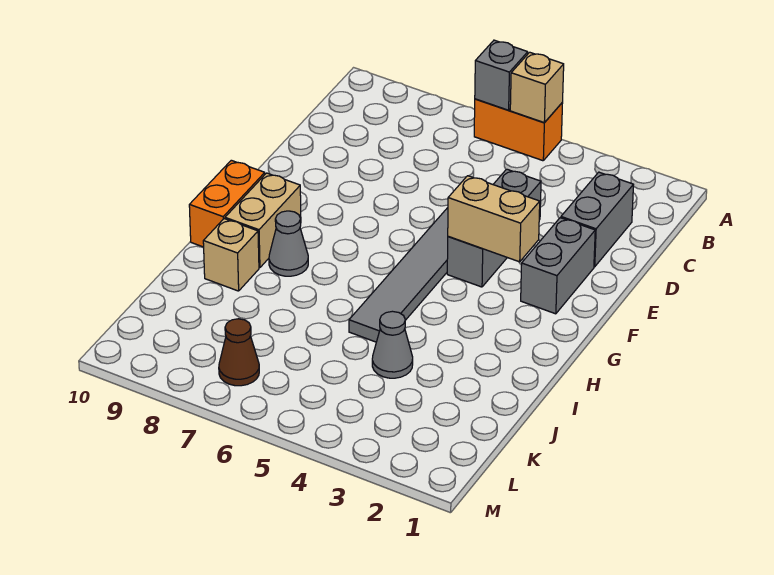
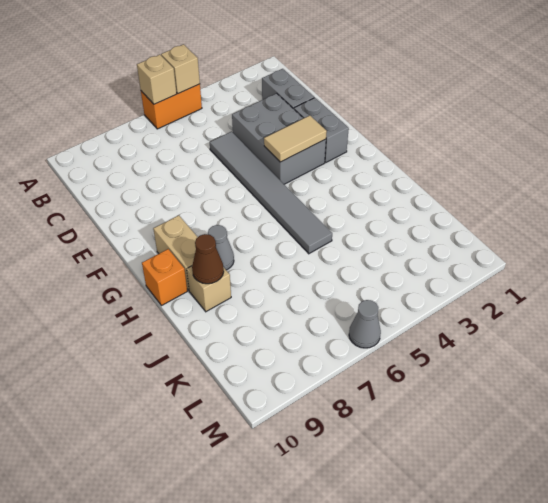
grey 1x1 brick [475,40,528,110] -> tan 1x1 brick [137,55,177,104]
grey 1x3 brick [447,169,541,287] -> grey 2x3 brick [232,93,326,184]
tan 1x2 brick [448,176,540,262] -> tan 1x2 tile [264,116,327,162]
orange 1x2 brick [189,160,265,247] -> orange 1x1 brick [142,249,187,306]
grey 1x1 cone [372,311,413,378] -> grey 1x1 cone moved to [349,300,381,348]
brown 1x1 cone [219,319,259,386] -> brown 1x1 cone moved to [192,234,224,284]

